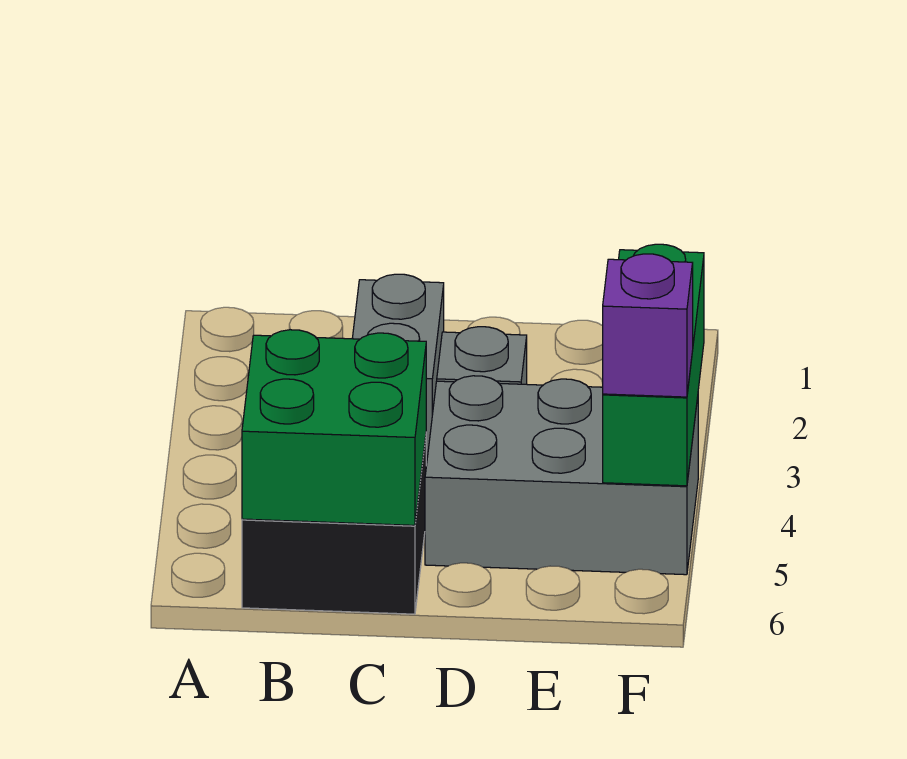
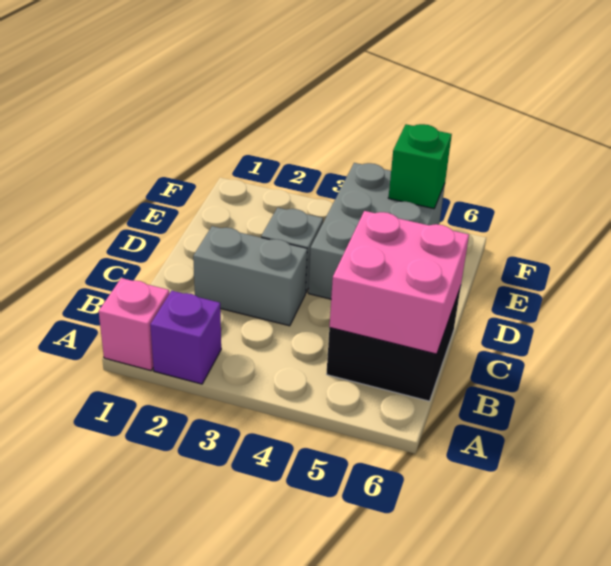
none -> pink 1x1 brick [99,278,169,370]
green 2x2 brick [242,330,426,525] -> pink 2x2 brick [329,211,469,354]
green 1x3 brick [603,244,704,486] -> green 1x1 brick [388,124,452,209]
purple 1x1 brick [603,254,693,397] -> purple 1x1 brick moved to [150,291,221,384]

